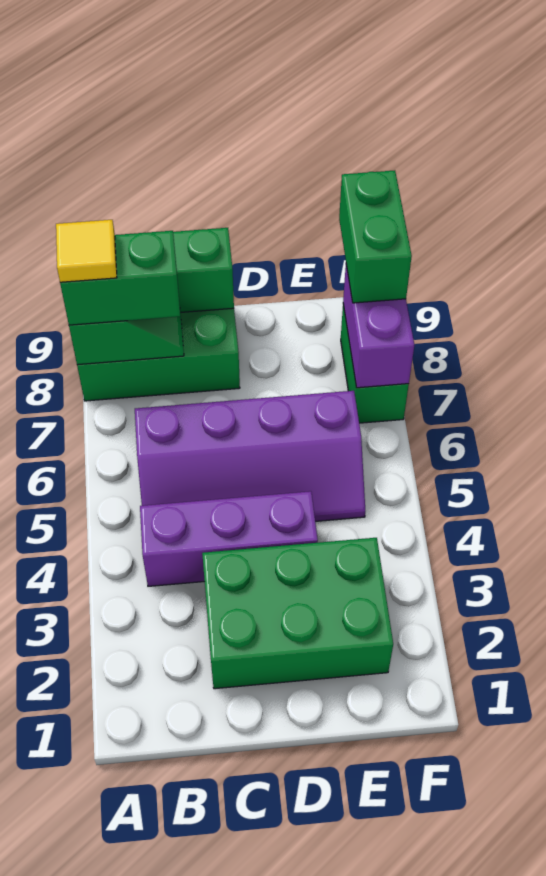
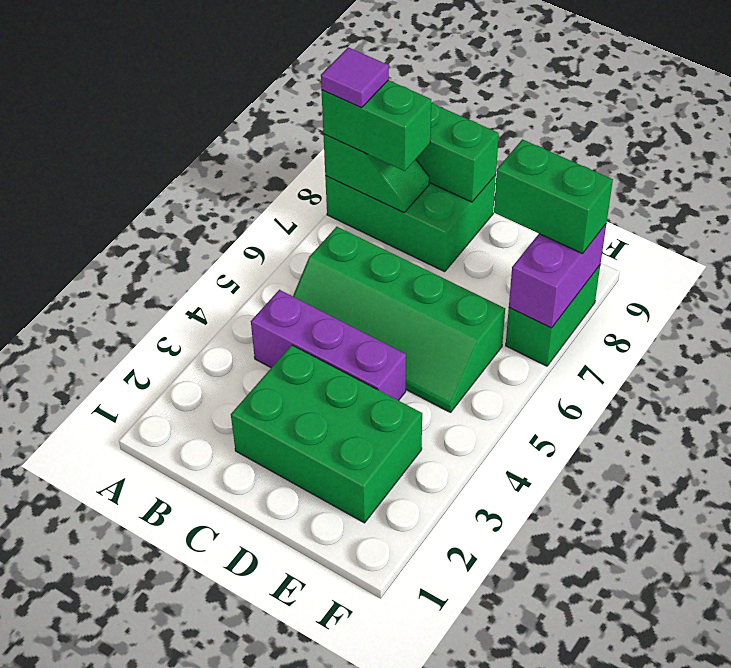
yellow 1x1 tile [56,220,117,282] -> purple 1x1 tile [321,47,389,108]
purple 2x4 slope [135,391,365,521] -> green 2x4 slope [293,227,505,413]
green 1x2 brick [339,170,412,303] -> green 1x2 brick turned to [494,140,613,254]

